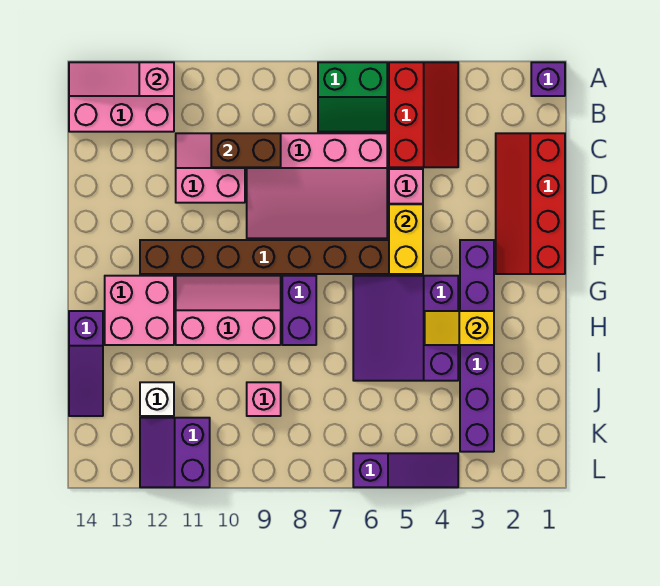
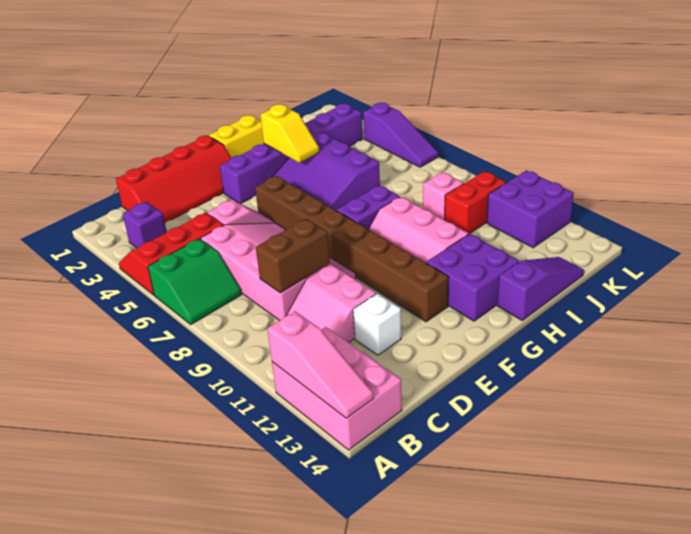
purple 1x1 brick [531,62,565,96] -> purple 1x1 brick moved to [123,202,167,248]
green 2x2 slope [318,62,387,132] -> green 2x2 slope turned to [148,239,242,324]
brown 1x2 brick [211,133,281,167] -> brown 1x2 brick turned to [256,219,330,293]
yellow 1x2 brick [389,204,423,274] -> yellow 1x2 brick moved to [209,115,264,158]
purple 3x3 slope [353,276,458,381] -> purple 3x3 slope turned to [272,133,380,211]
pink 2x2 brick [105,276,174,345] -> purple 2x2 brick [426,234,519,321]
none -> red 1x2 brick [445,171,506,234]
white 1x1 brick [140,382,174,416] -> white 1x1 brick moved to [353,294,401,355]
purple 2x2 slope [140,418,210,487] -> purple 2x2 brick [487,171,574,248]
purple 1x3 slope [353,453,458,487] -> purple 1x3 slope turned to [363,103,438,167]

